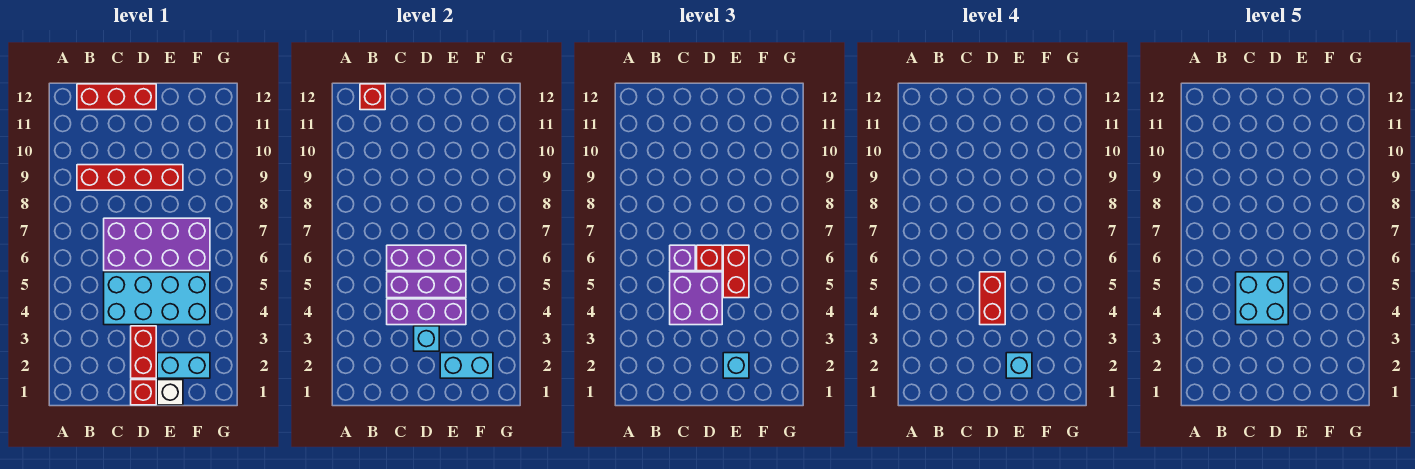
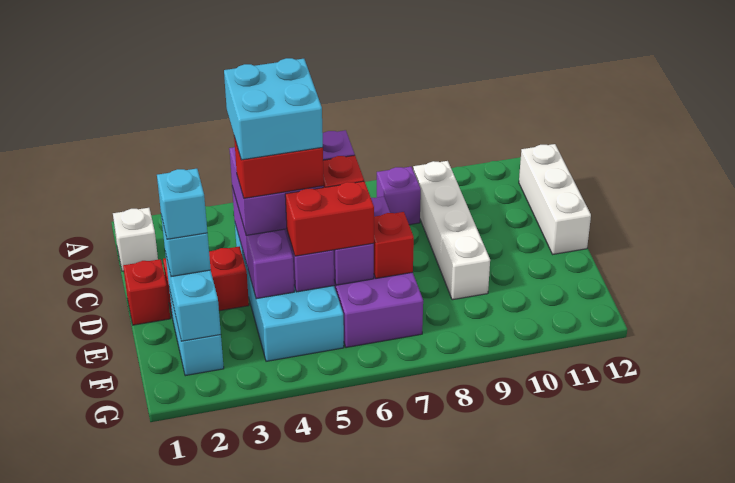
none -> purple 1x1 brick [377,167,421,225]
red 1x4 brick [77,165,183,190] -> white 1x4 brick [413,161,490,300]
red 1x3 brick [77,84,156,110] -> white 1x3 brick [519,144,591,254]
red 1x1 brick [360,84,385,110] -> red 1x1 brick moved to [373,212,414,278]
cyan 1x1 brick [414,326,439,351] -> none
white 1x1 brick [157,380,183,405] -> white 1x1 brick moved to [113,208,158,271]

